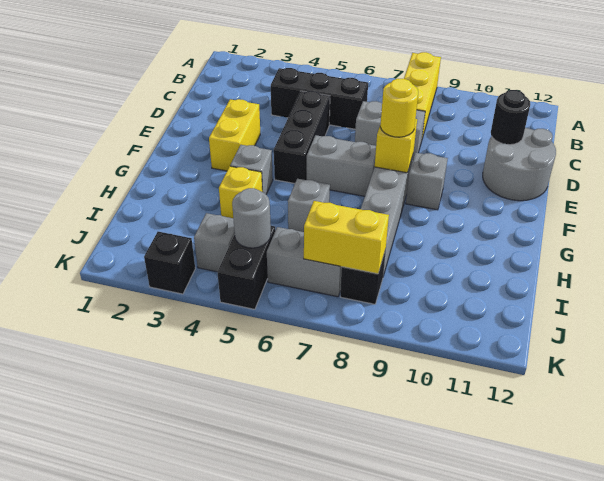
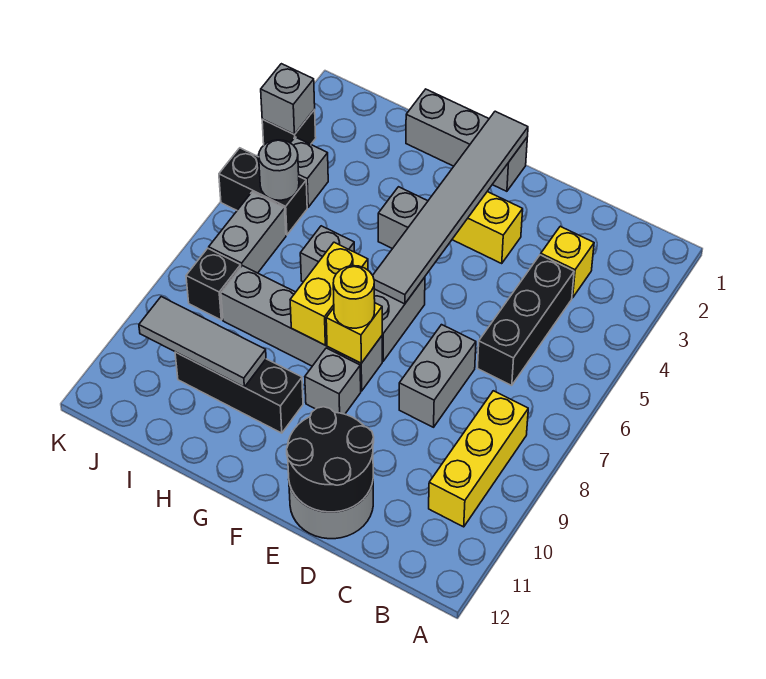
yellow 1x3 brick [404,52,441,138] -> yellow 1x3 brick turned to [429,391,528,527]
black 1x3 brick [274,91,330,183] -> black 1x3 brick moved to [175,352,303,433]
black 1x1 round brick [491,90,530,145] -> black 2x2 round brick [287,407,374,512]
none -> grey 1x3 brick [406,89,527,191]
none -> grey 1x6 tile [373,111,528,304]
yellow 1x1 brick [219,166,262,218] -> yellow 1x1 brick moved to [541,226,594,298]
none -> grey 1x3 tile [139,297,266,387]
yellow 1x2 brick [304,201,389,274] -> yellow 1x2 brick moved to [290,242,368,345]
none -> grey 1x1 brick [261,64,315,134]

